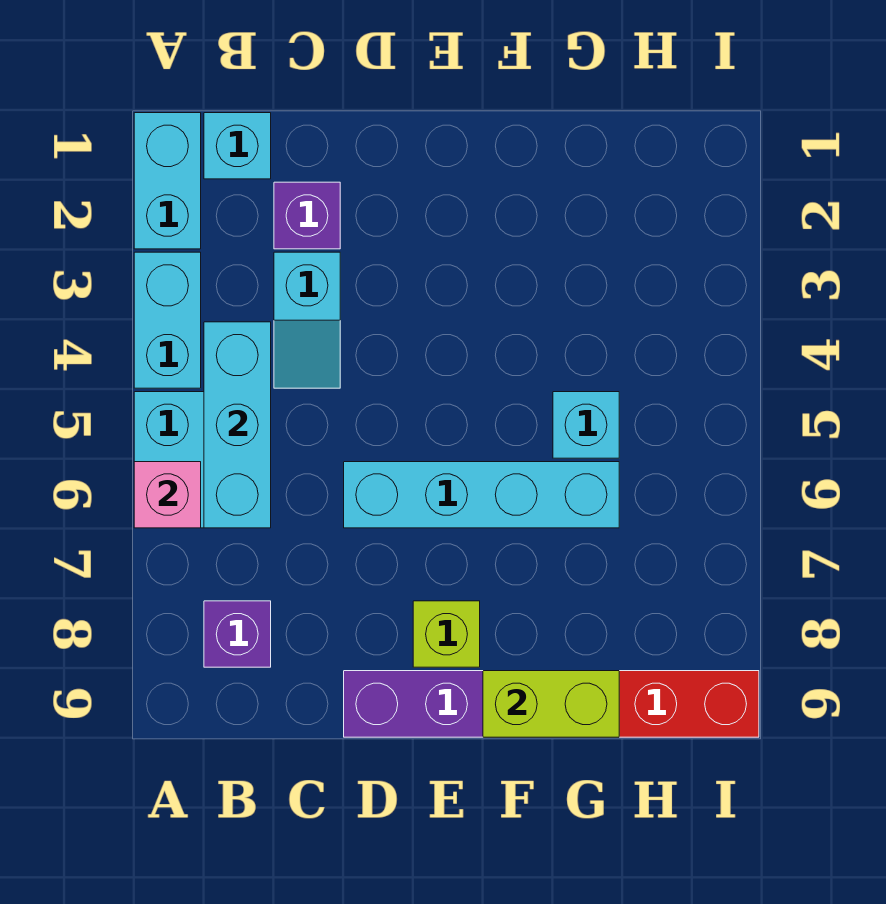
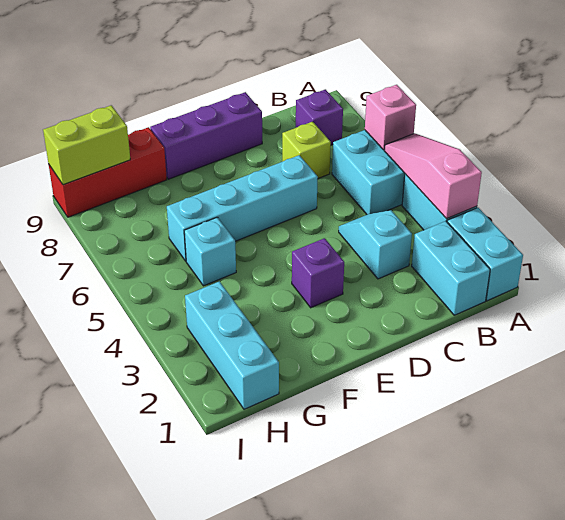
none -> pink 1x3 slope [385,133,482,219]
cyan 1x1 brick [204,113,271,179] -> cyan 1x2 brick [412,221,490,315]
cyan 1x3 brick [204,322,271,528] -> cyan 1x3 brick moved to [185,281,279,409]
purple 1x1 brick [274,182,340,249] -> purple 1x1 brick moved to [292,238,344,308]
lime 1x1 brick [413,601,480,667] -> lime 1x1 brick moved to [282,122,331,178]
lime 1x2 brick [483,671,619,737] -> lime 1x2 brick moved to [43,105,130,185]

